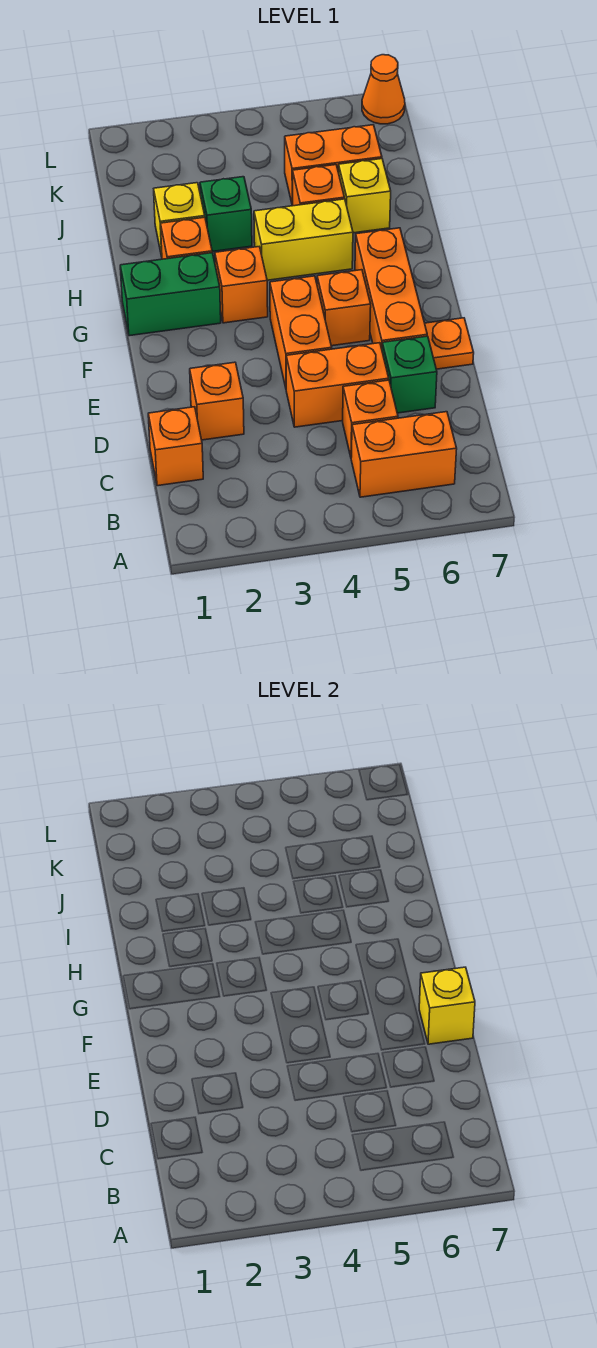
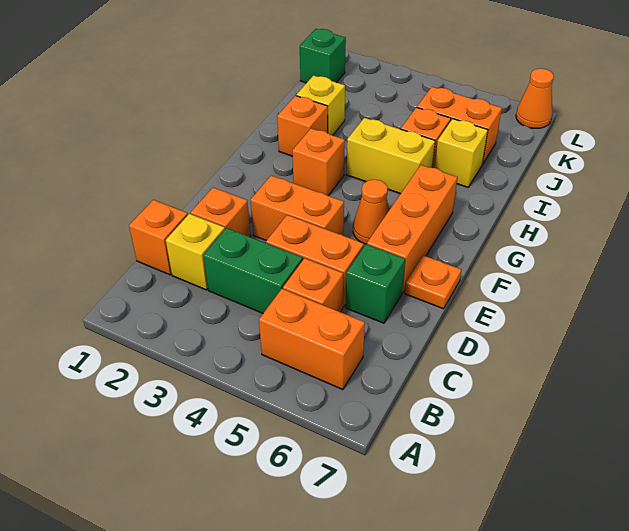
orange 1x2 brick [270,276,332,387] -> orange 1x2 brick turned to [250,176,344,241]
yellow 1x1 brick [419,967,475,1044] -> yellow 1x1 brick moved to [166,214,225,290]
orange 1x1 brick [317,270,371,346] -> orange 1x1 cone [353,180,389,244]
green 1x2 brick [120,253,221,336] -> green 1x2 brick moved to [203,228,303,313]
green 1x1 brick [200,177,252,252] -> green 1x1 brick moved to [300,29,346,83]

